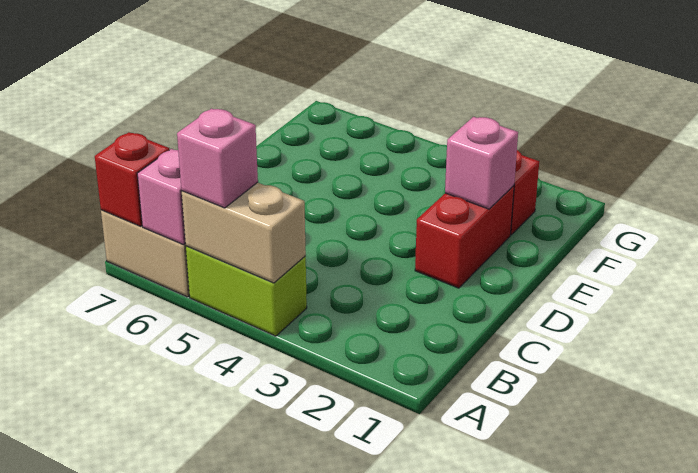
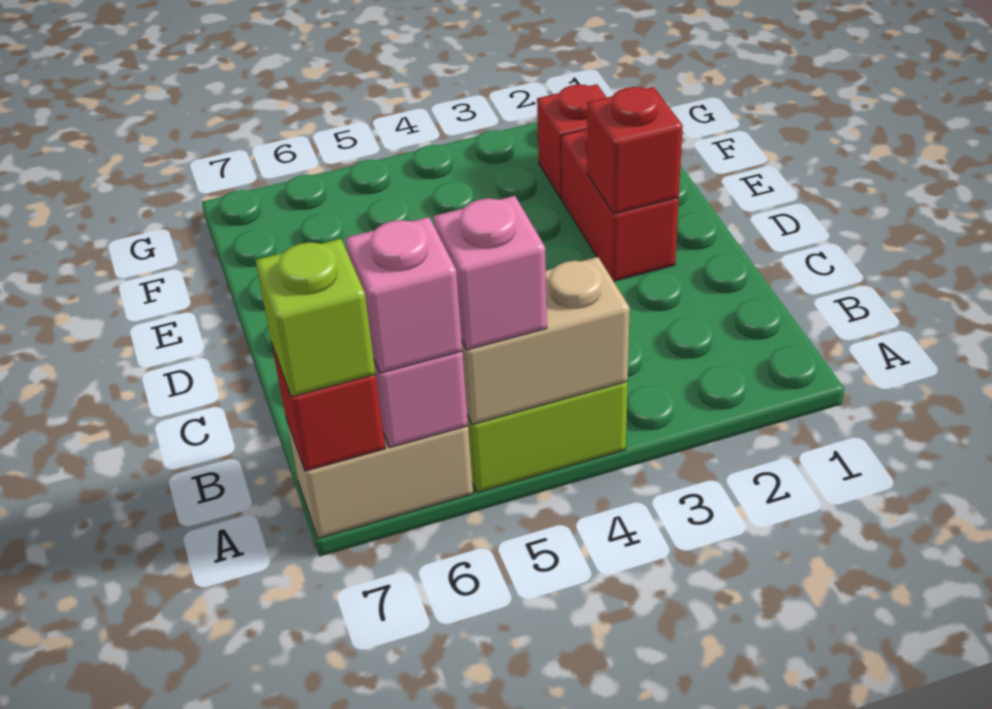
none -> lime 1x1 brick [255,239,375,397]
none -> red 1x1 brick [587,87,683,214]
pink 1x1 brick [445,117,518,209] -> pink 1x1 brick moved to [346,217,462,373]

